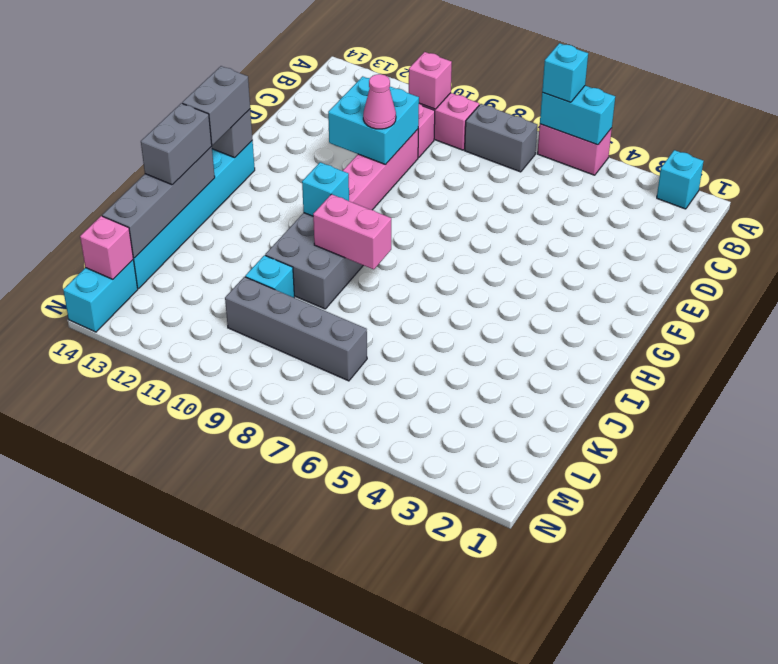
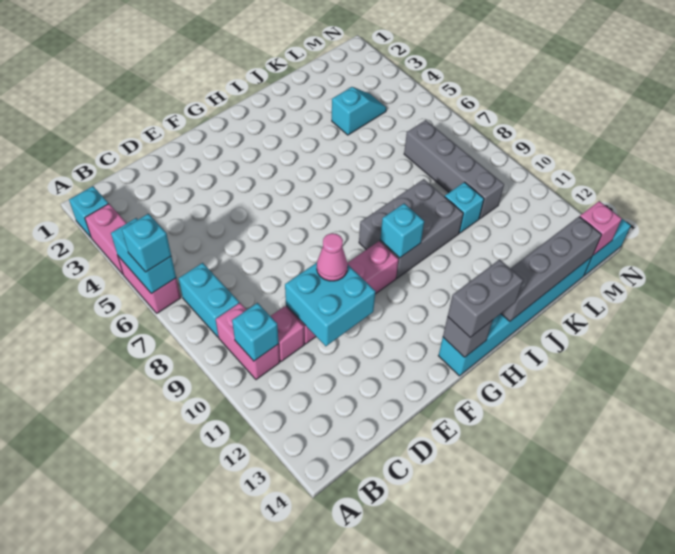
grey 1x2 brick [465,104,537,172] -> cyan 1x2 brick [179,263,239,337]
pink 1x1 brick [409,52,452,109] -> cyan 1x1 brick [232,303,279,361]
pink 1x2 brick [313,194,391,269] -> pink 1x2 brick moved to [85,204,127,274]
grey 1x2 brick [141,103,212,185] -> none
none -> cyan 1x2 slope [332,87,386,135]

